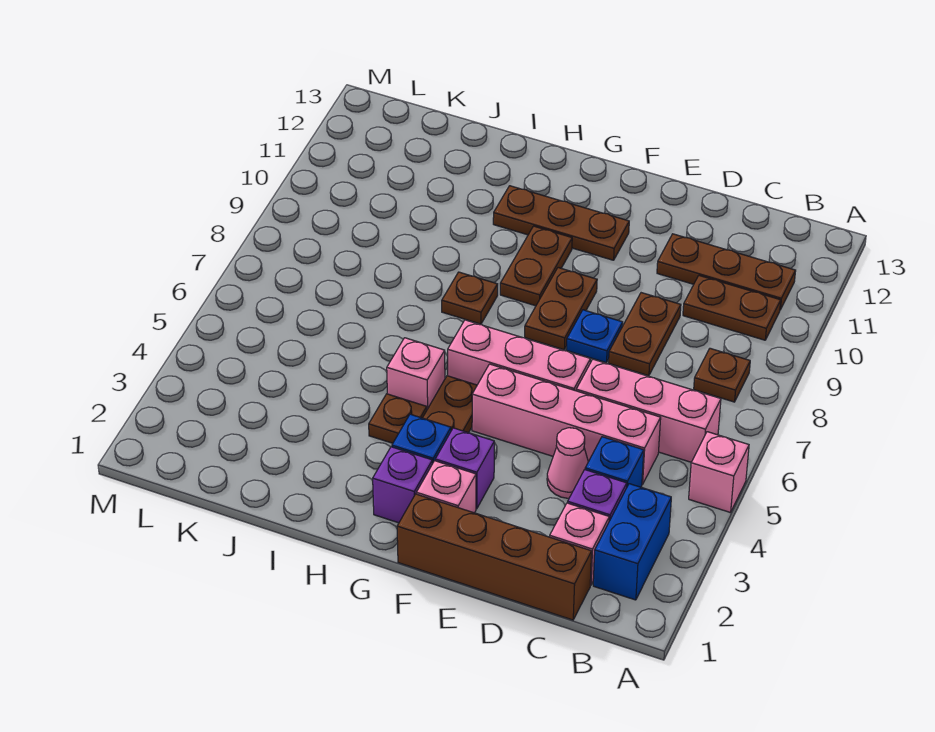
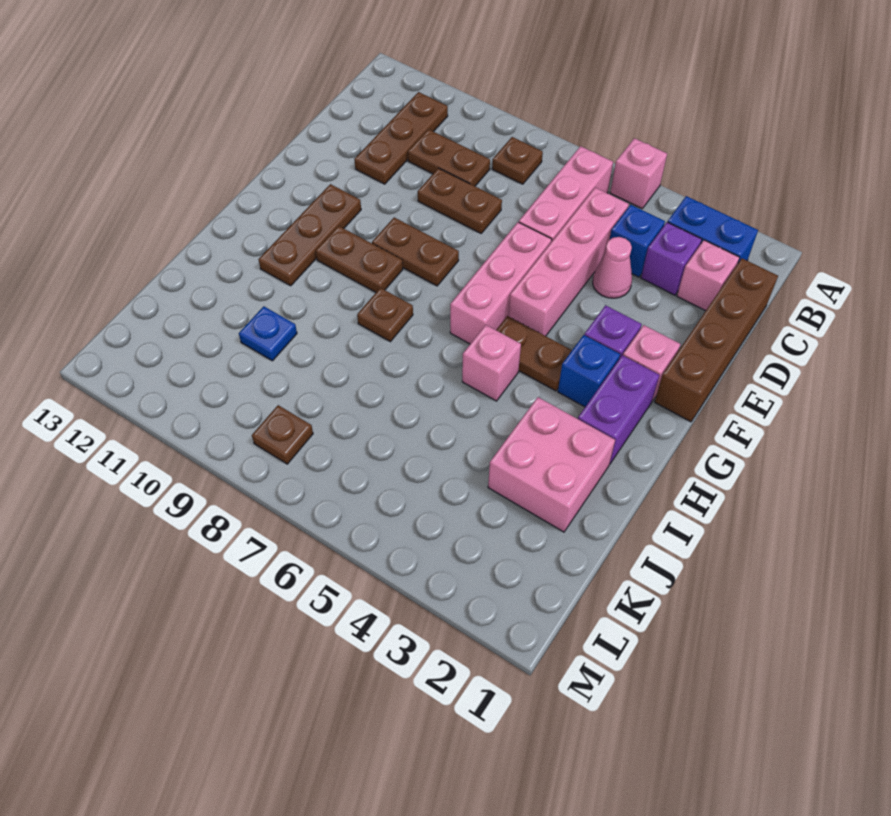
brown 1x2 plate [683,276,781,340] -> brown 1x2 plate turned to [408,129,490,186]
blue 1x1 plate [566,310,623,363] -> blue 1x1 plate moved to [239,306,297,361]
purple 1x1 brick [373,447,432,523] -> purple 1x2 brick [578,355,659,464]
brown 1x1 plate [369,394,427,443] -> brown 1x1 plate moved to [252,405,313,464]
none -> pink 2x2 brick [488,397,615,532]

